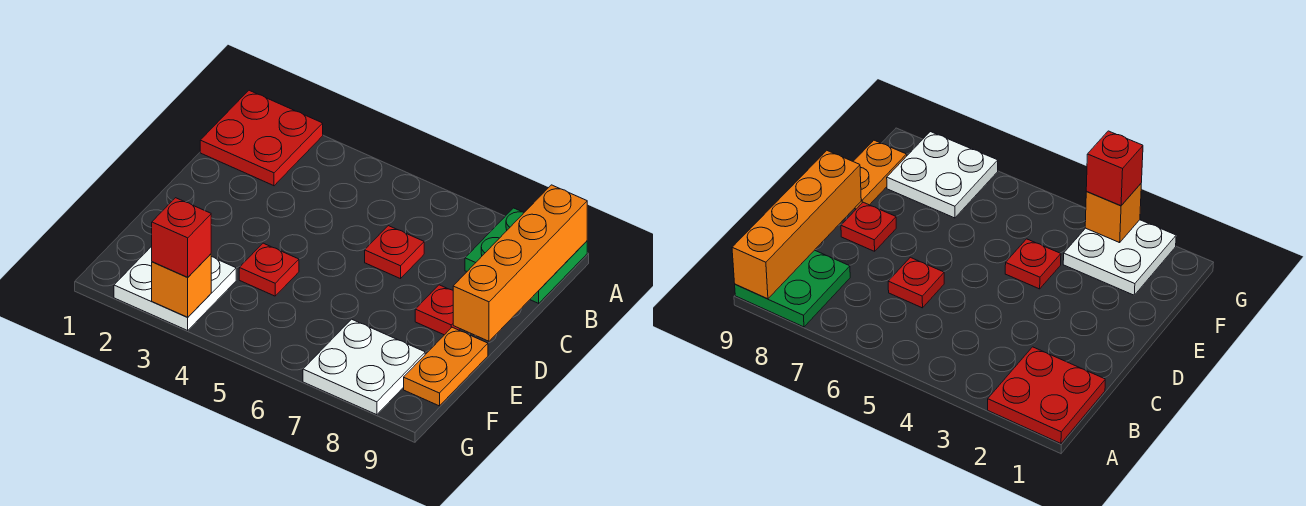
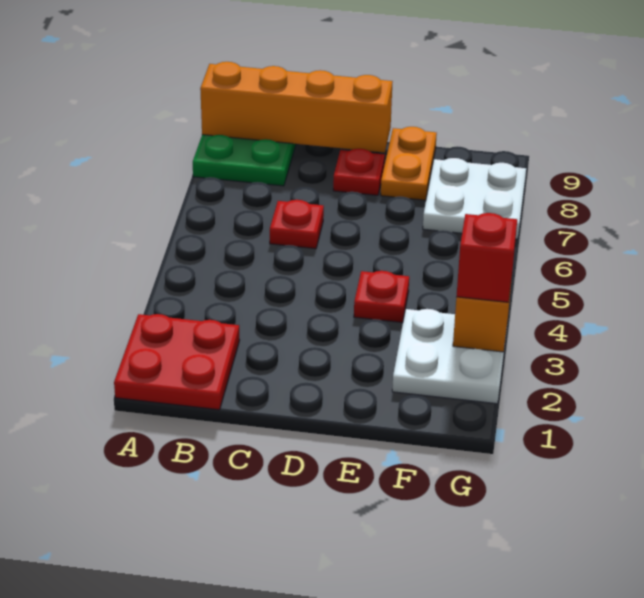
orange 1x2 plate [404,327,488,406] -> orange 1x2 plate turned to [381,127,437,200]

